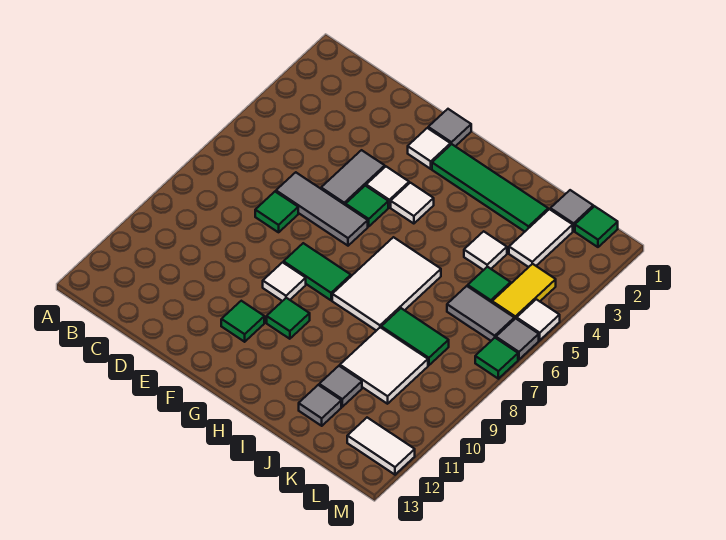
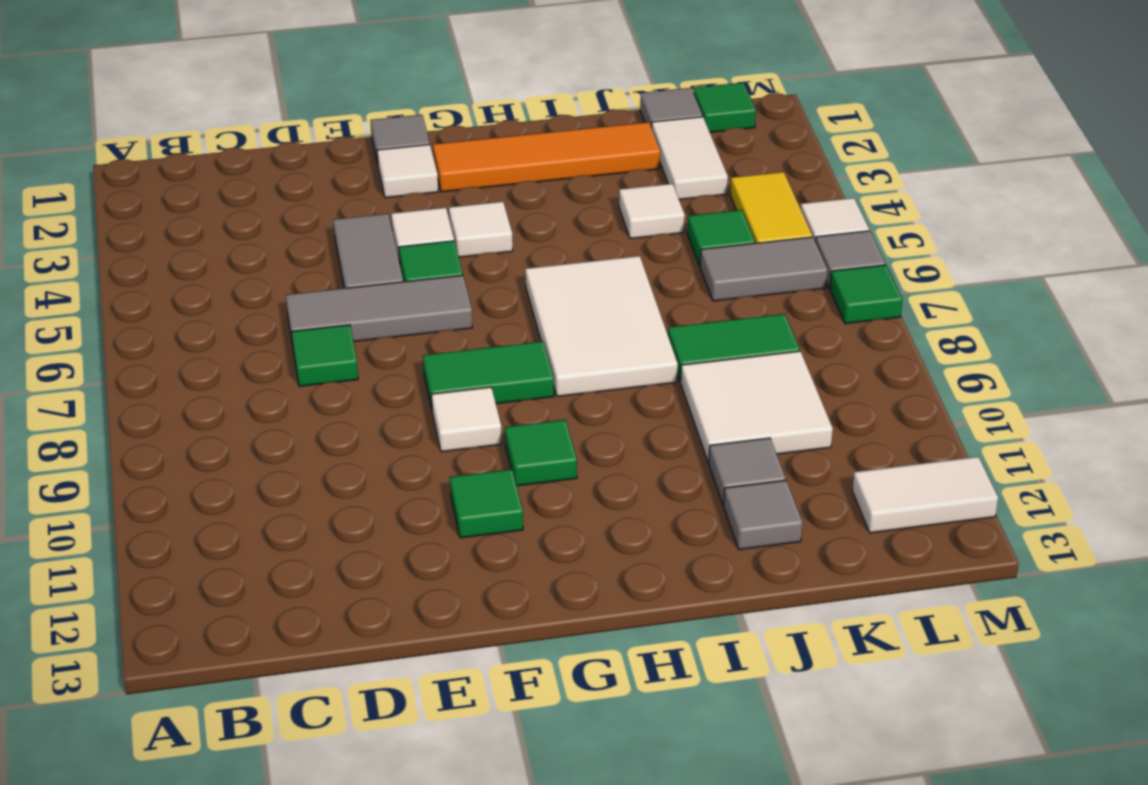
green 1x4 tile [432,144,548,232] -> orange 1x4 tile [433,122,660,192]

